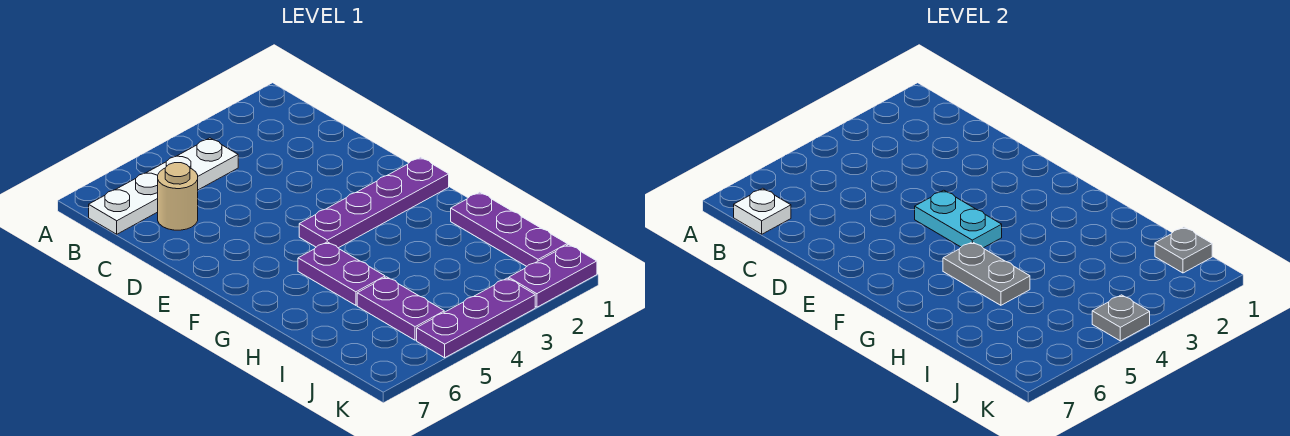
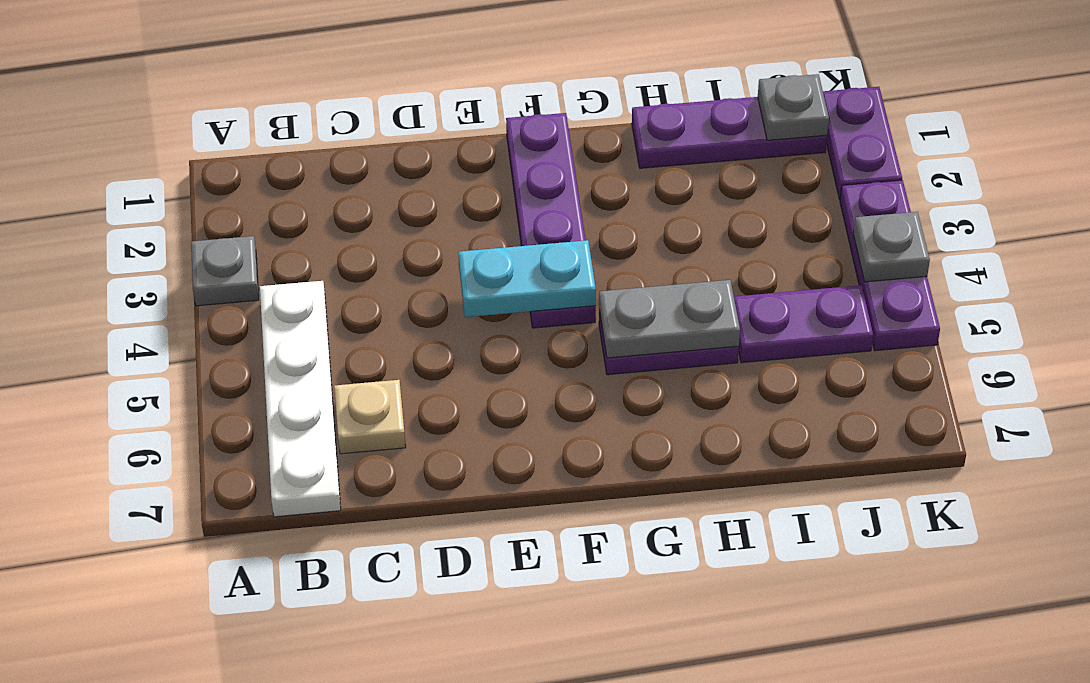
none -> grey 1x1 plate [191,236,259,306]
white 1x1 plate [734,188,791,234] -> none
tan 1x1 round brick [158,163,198,230] -> tan 1x1 plate [334,380,406,454]

